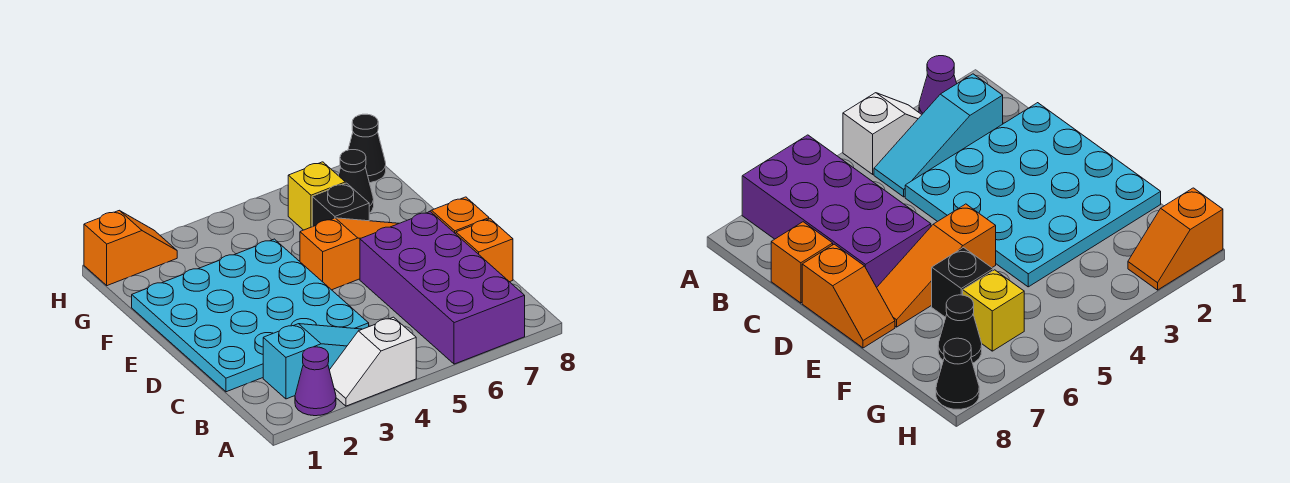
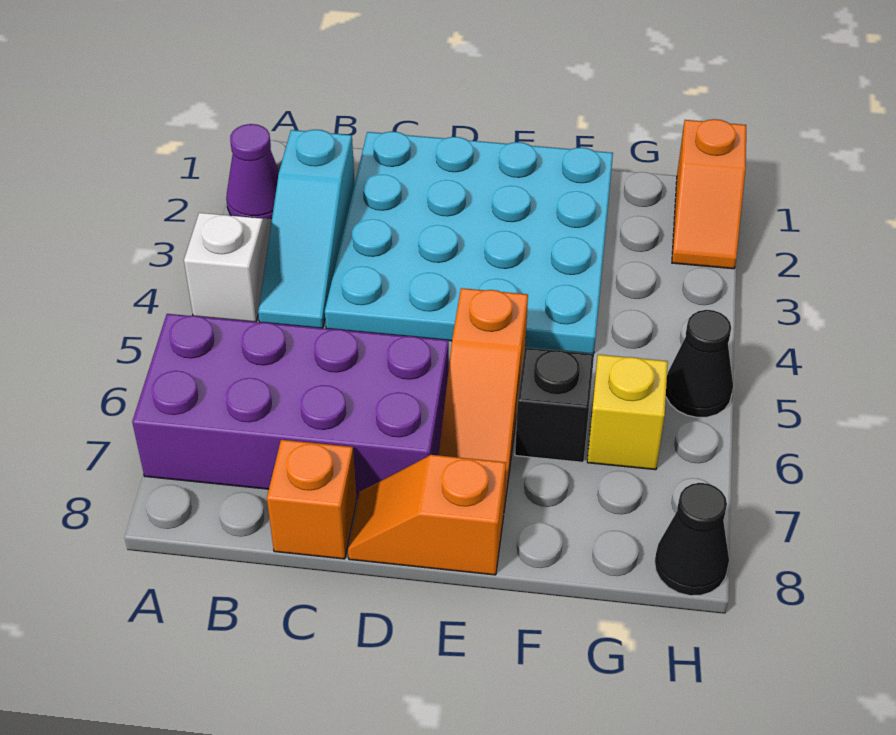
orange 1x2 slope [430,197,489,234] -> orange 1x2 slope turned to [348,455,506,575]
black 1x1 cone [338,150,374,213] -> black 1x1 cone moved to [666,310,733,417]

